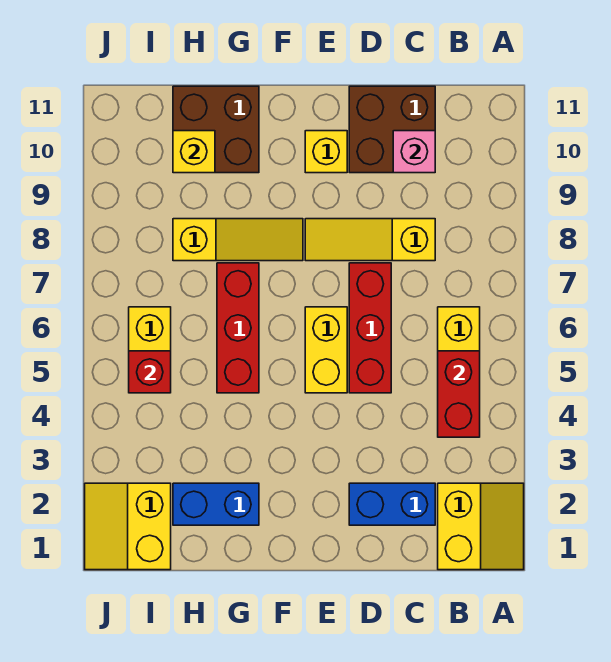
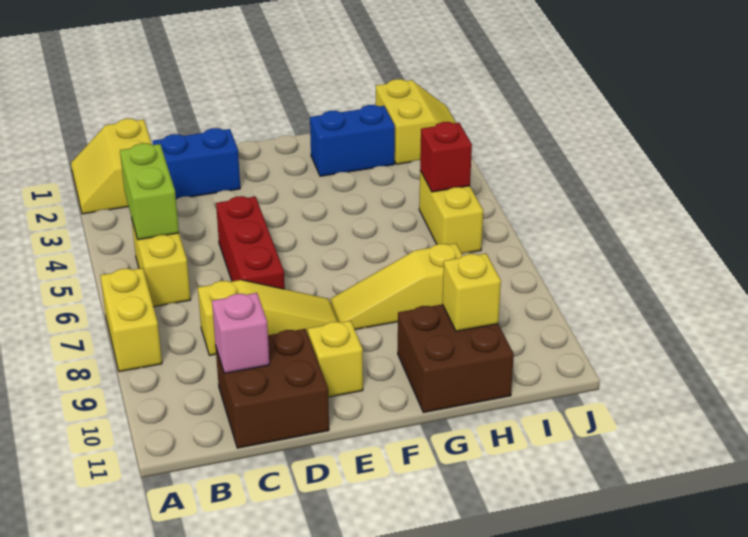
red 1x2 brick [438,351,480,437] -> lime 1x2 brick [120,143,179,240]
yellow 1x2 brick [305,307,347,393] -> yellow 1x2 brick moved to [100,268,162,372]
red 1x3 brick [217,263,259,393] -> none

